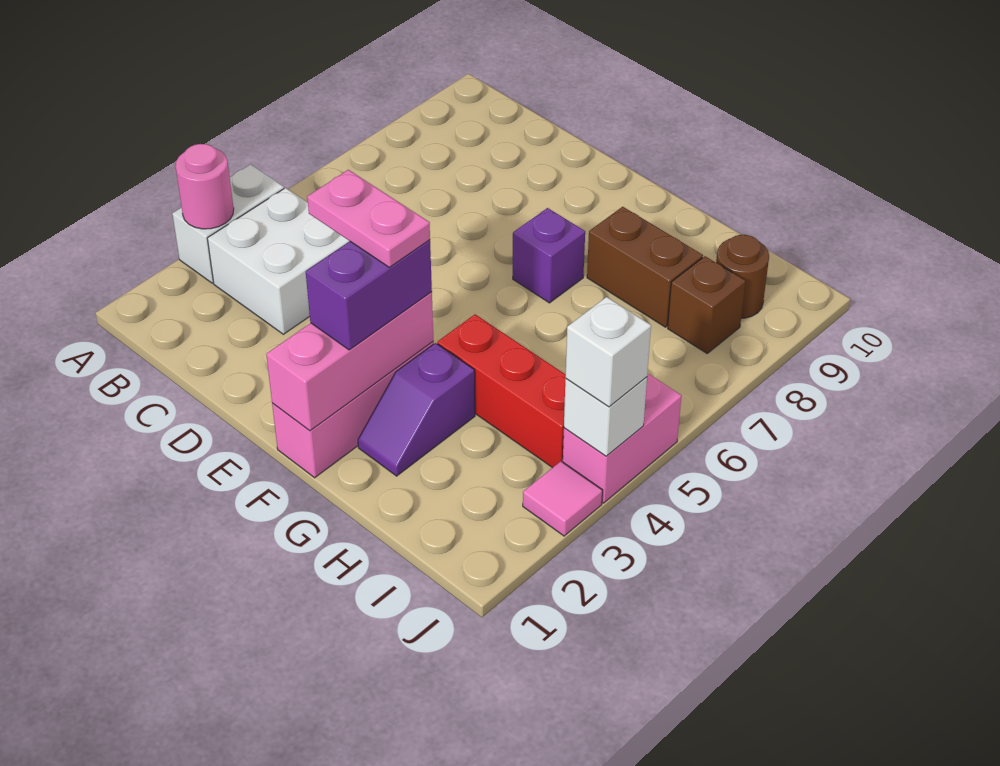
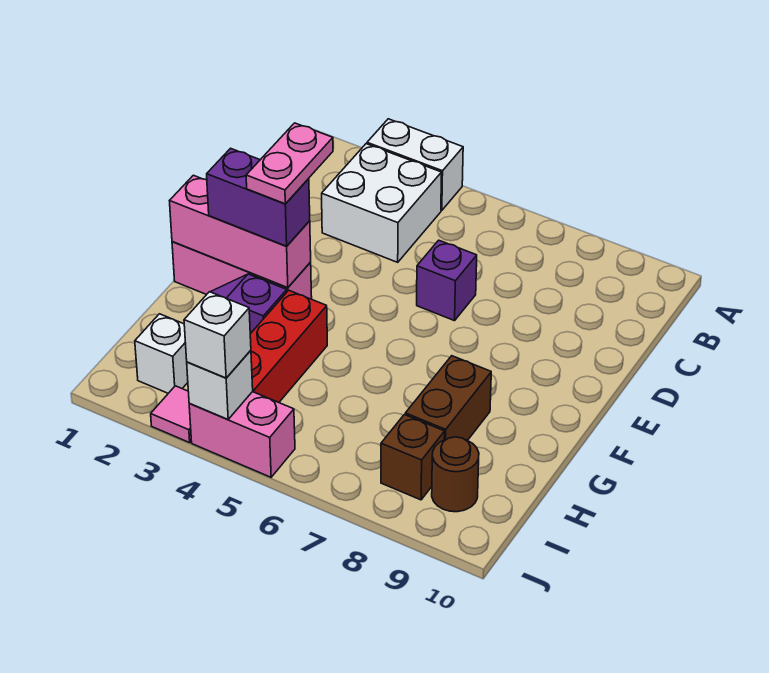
pink 1x1 round brick [175,144,234,229] -> none
purple 1x1 brick [513,208,585,303] -> purple 1x1 brick moved to [417,240,477,321]
none -> white 1x1 brick [135,314,188,393]

